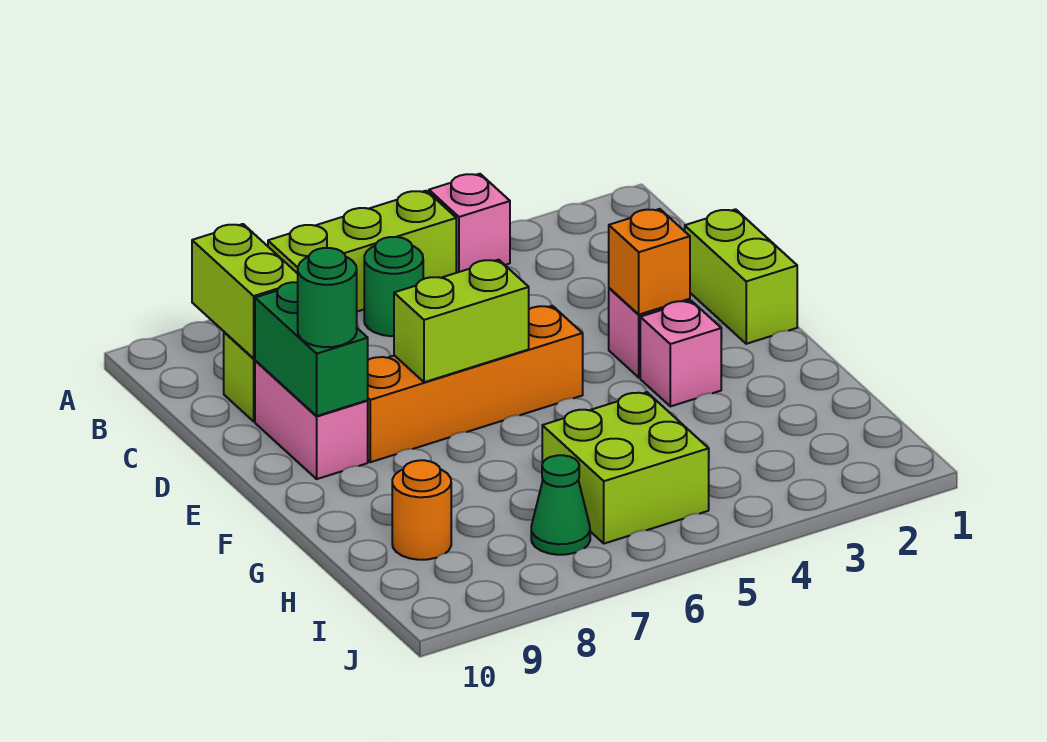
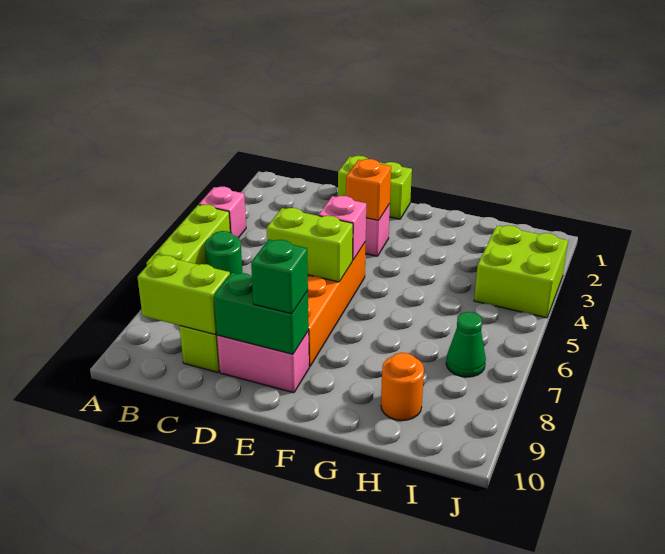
lime 1x2 brick [394,260,529,382] -> lime 1x2 brick turned to [267,208,353,282]
green 1x1 round brick [298,248,357,347] -> green 1x1 brick [251,239,308,314]
pink 1x1 brick [640,301,721,406] -> pink 1x1 brick moved to [319,196,366,260]
lime 2x2 brick [542,392,709,544] -> lime 2x2 brick moved to [474,225,568,318]

